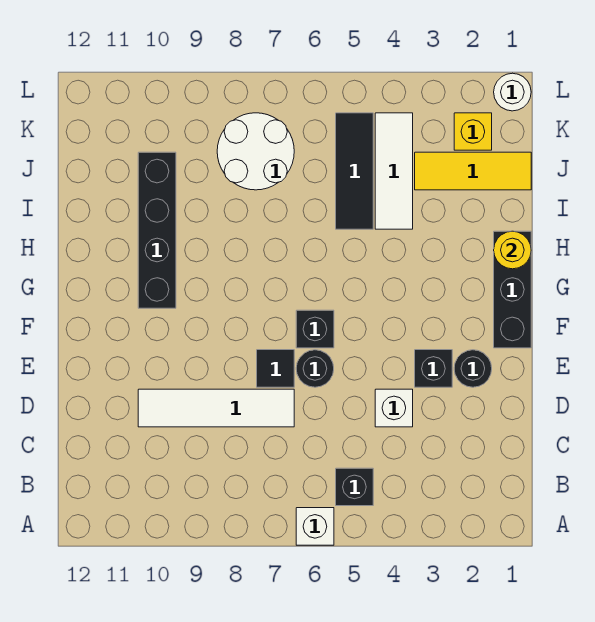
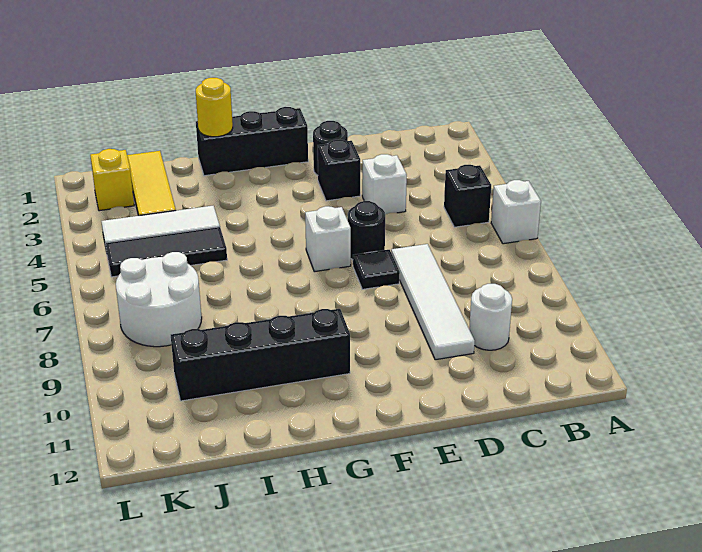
black 1x1 brick [296,310,334,348] -> white 1x1 brick [305,206,351,272]
white 1x1 round brick [494,73,531,111] -> white 1x1 round brick moved to [469,284,512,350]

